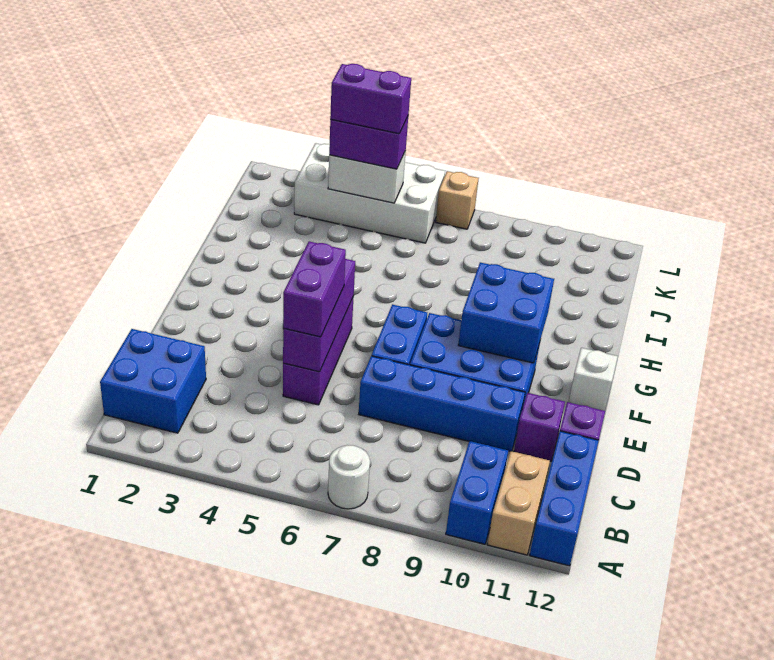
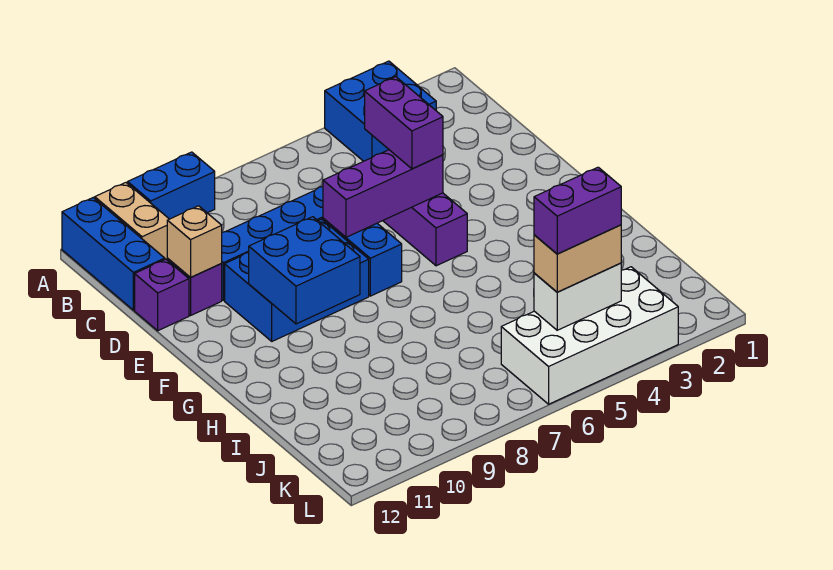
white 1x1 round brick [328,445,370,509] -> none
blue 1x2 brick [446,441,508,544] -> blue 1x2 brick turned to [128,152,215,219]
blue 2x2 brick [100,329,206,433] -> blue 2x2 brick moved to [325,61,436,161]
purple 1x3 brick [283,259,355,372] -> purple 1x3 brick turned to [323,150,443,237]
white 1x1 brick [569,348,618,411] -> none
purple 1x2 brick [329,117,408,169] -> tan 1x2 brick [534,225,621,292]
tan 1x1 brick [436,171,479,229] -> tan 1x1 brick moved to [167,206,222,278]

